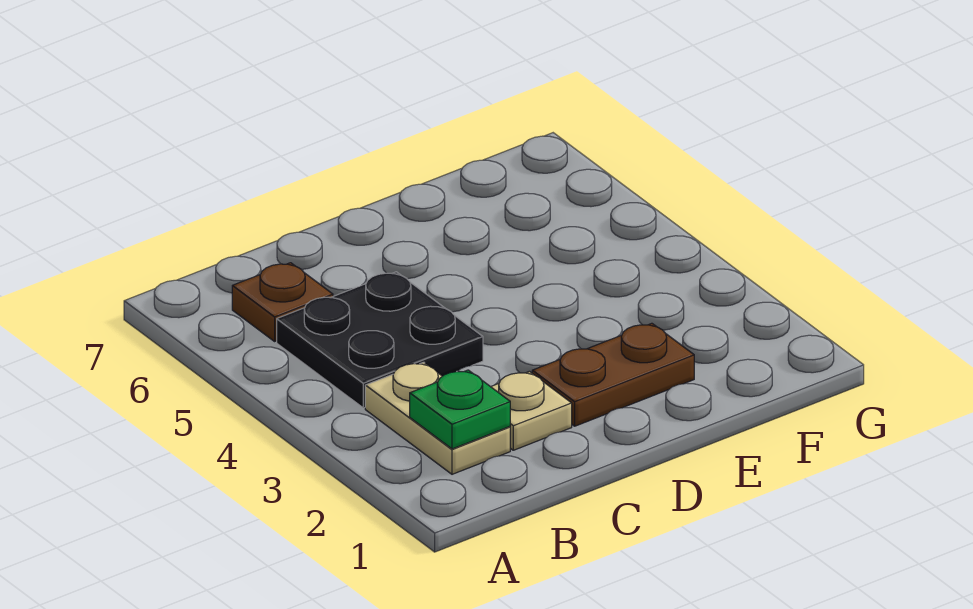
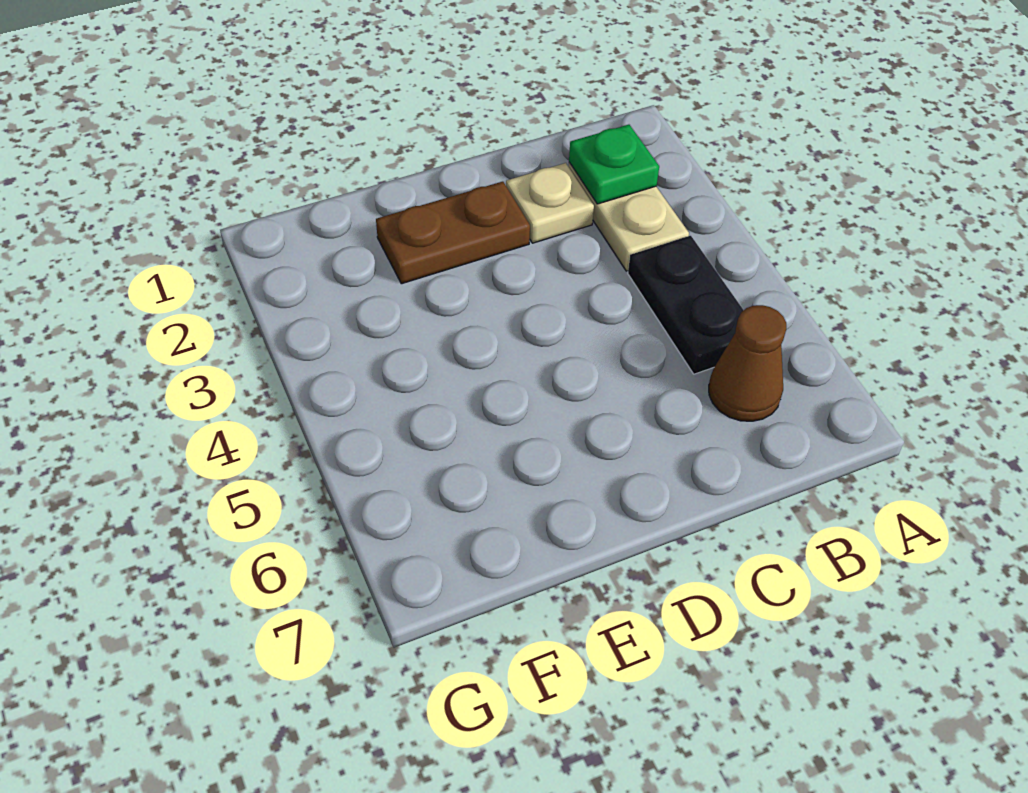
black 2x2 plate [277,272,483,408] -> black 1x2 plate [628,236,743,374]
brown 1x1 plate [232,263,333,341] -> brown 1x1 cone [709,305,786,421]

